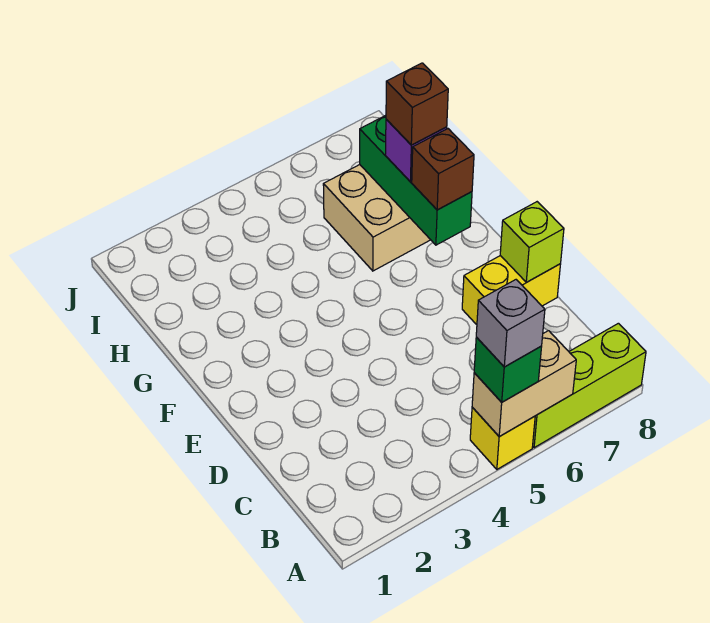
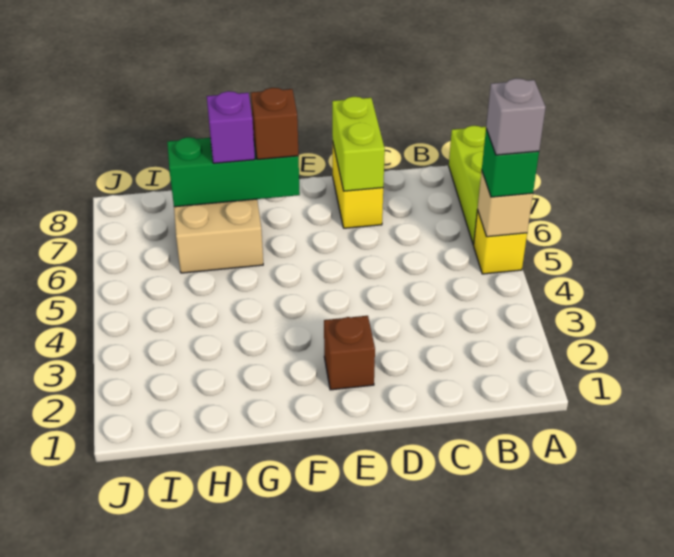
tan 1x2 brick [472,331,576,437] -> tan 1x1 brick [478,171,533,237]
lime 1x1 brick [500,202,564,282] -> lime 1x2 brick [332,97,385,191]
brown 1x1 brick [386,63,448,145] -> brown 1x1 brick moved to [324,316,375,390]

